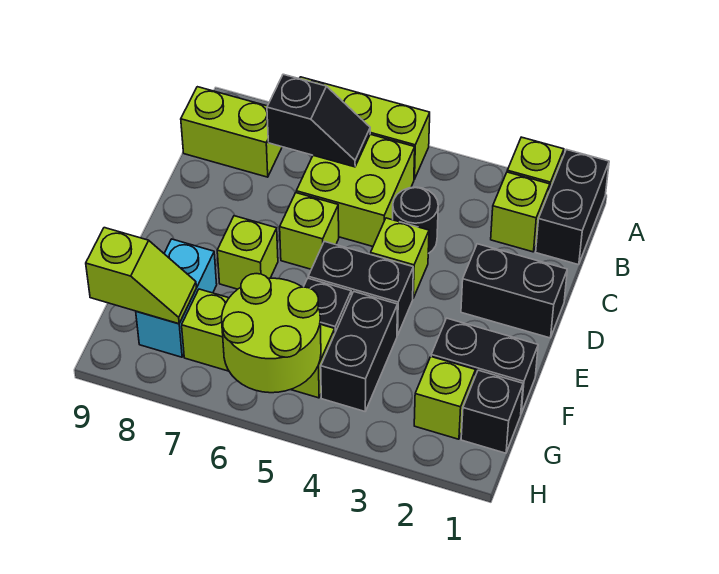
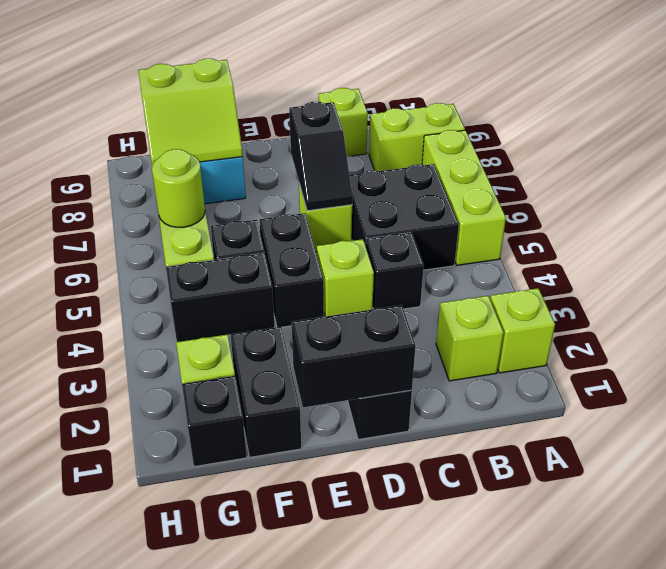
black 1x2 brick [536,150,609,265] -> black 1x2 brick moved to [292,305,416,407]
lime 2x2 brick [296,134,415,246] -> black 2x2 brick [349,164,459,270]
black 1x2 slope [267,74,370,167] -> black 1x2 slope moved to [289,102,352,211]
lime 1x2 brick [181,87,282,177] -> lime 1x2 brick turned to [369,103,465,171]
black 1x1 round brick [393,187,438,254] -> black 1x1 brick [365,233,424,309]
lime 1x1 brick [217,216,278,289] -> lime 1x1 brick moved to [319,88,368,156]
lime 2x2 round brick [222,274,321,393] -> lime 1x1 round brick [152,149,205,227]
lime 1x2 slope [86,228,196,324] -> lime 2x2 slope [138,59,243,165]

